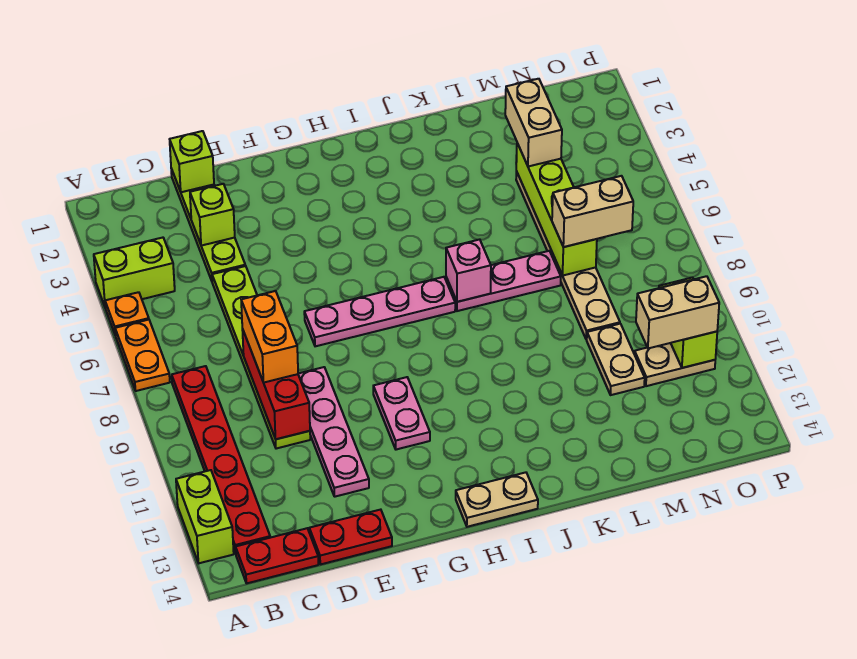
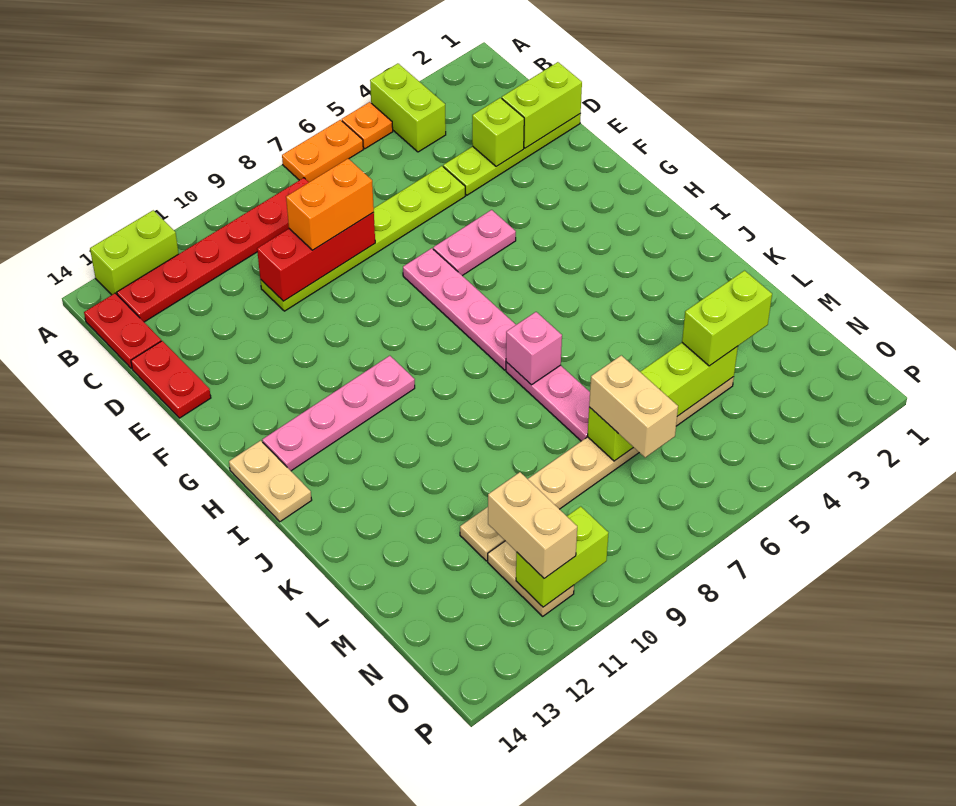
lime 1x1 brick [170,131,214,192] -> lime 1x2 brick [502,62,582,148]
pink 1x4 plate [298,367,369,497] -> pink 1x4 plate moved to [262,356,415,471]
pink 1x2 plate [373,377,430,450] -> pink 1x2 plate moved to [433,210,516,276]
tan 1x2 brick [505,79,562,167] -> lime 1x2 brick [682,271,772,366]

